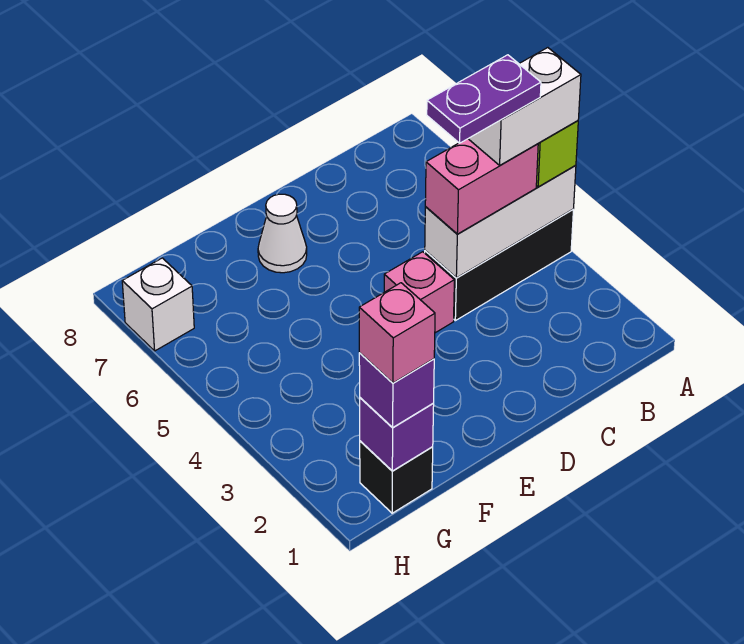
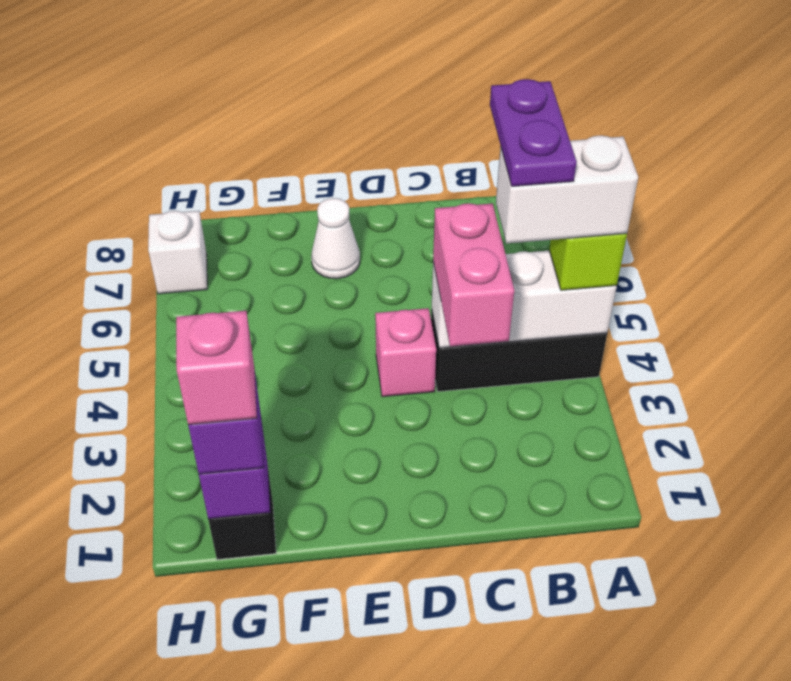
pink 1x2 brick [425,139,538,234] -> pink 1x2 brick turned to [433,203,514,347]
purple 1x2 plate [427,55,541,143] -> purple 1x2 plate turned to [490,79,577,186]

